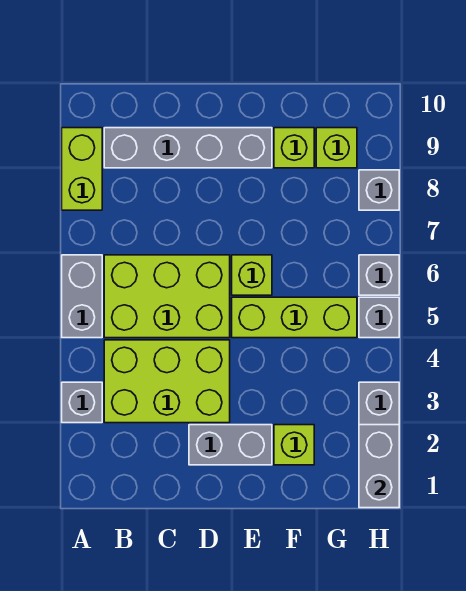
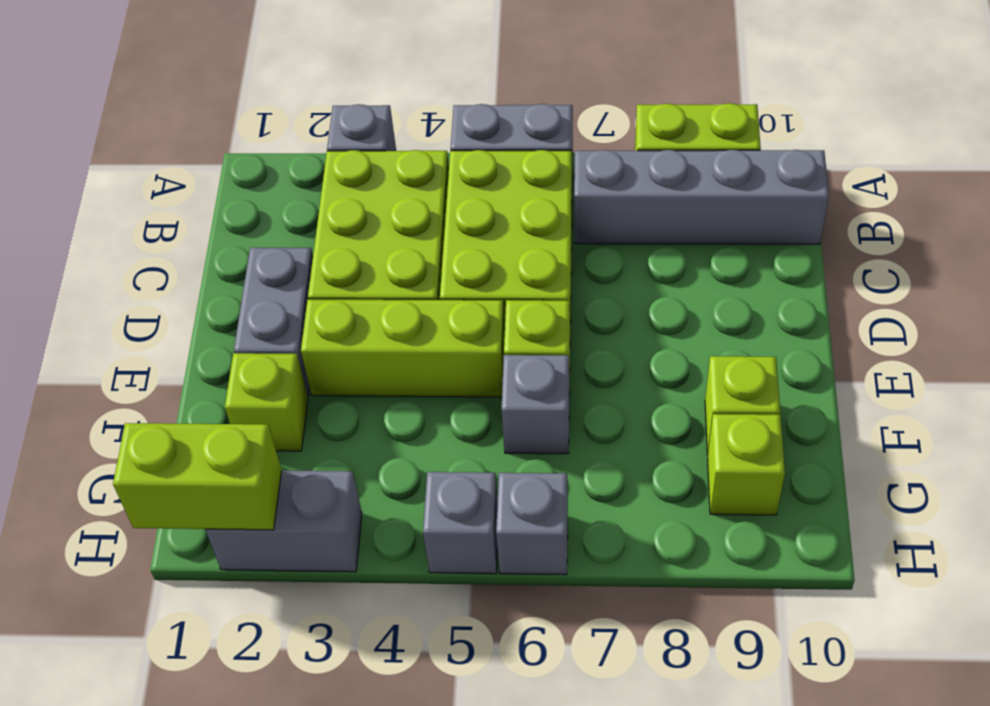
grey 1x4 brick [104,128,272,168] -> grey 1x4 brick turned to [574,150,829,244]
lime 1x3 brick [232,297,357,338] -> lime 1x3 brick turned to [301,300,505,397]
grey 1x2 brick [359,425,399,508] -> lime 1x2 brick [113,423,282,530]
grey 1x1 brick [359,170,399,210] -> grey 1x1 brick moved to [501,355,569,454]

